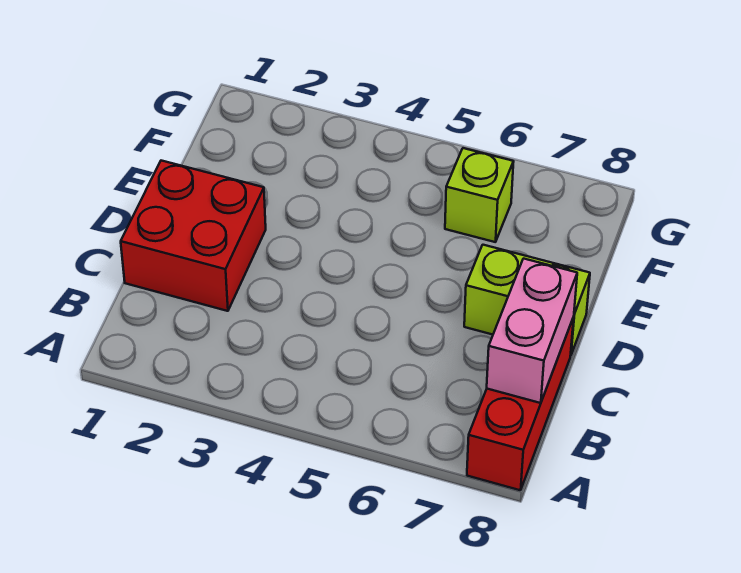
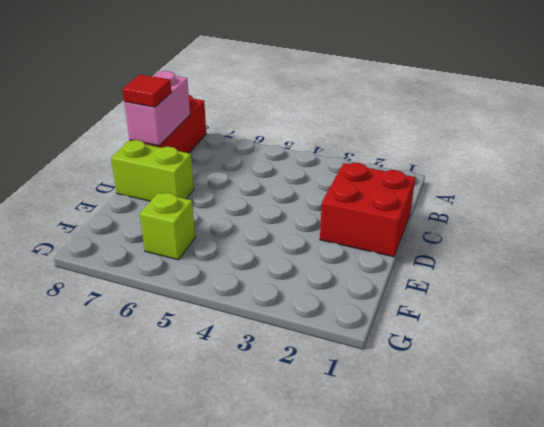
none -> red 1x1 tile [123,74,171,107]

